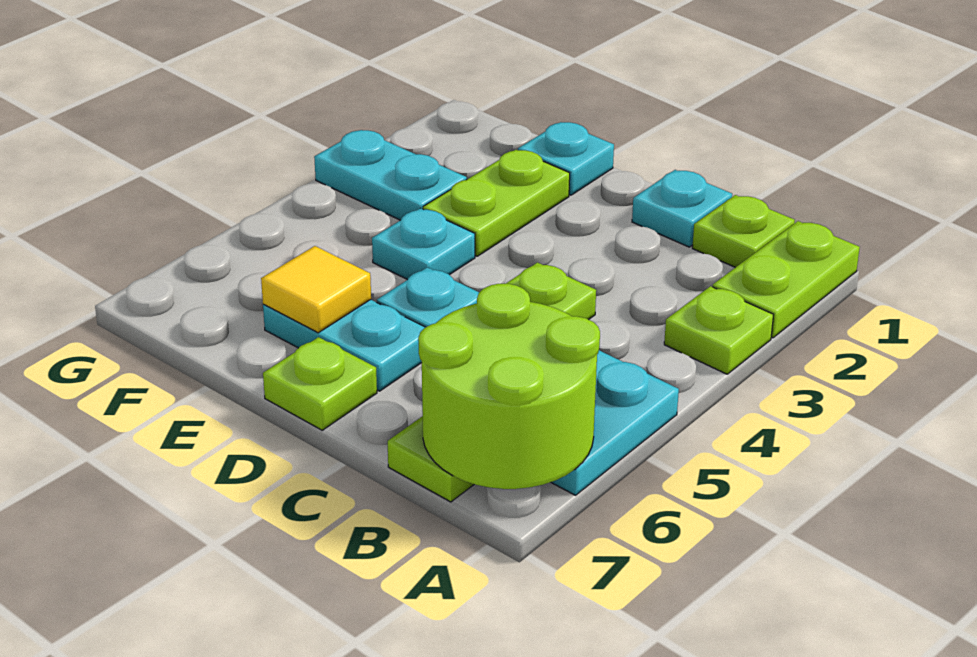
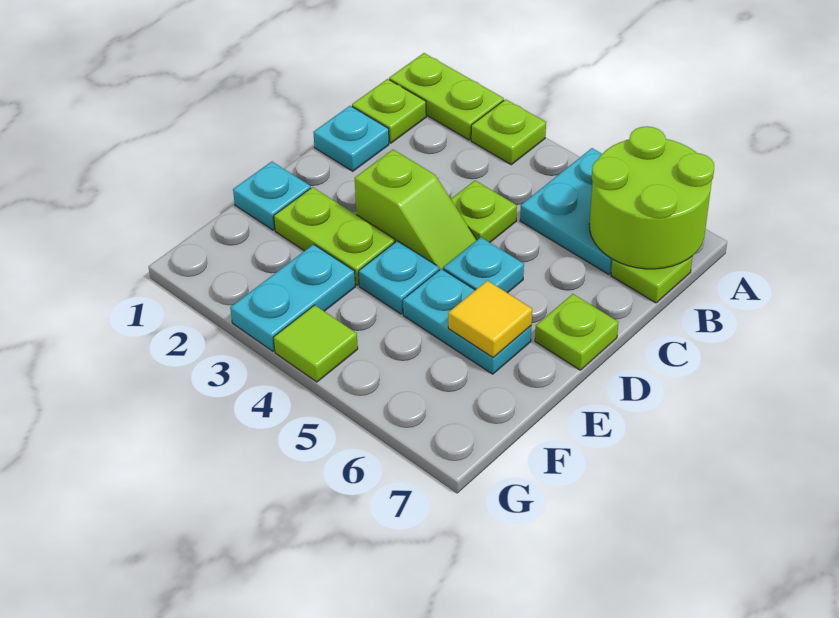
none -> lime 1x2 slope [355,150,477,270]
cyan 1x2 plate [263,300,425,391] -> cyan 1x2 plate turned to [403,269,531,374]
none -> lime 1x1 tile [273,305,358,382]

